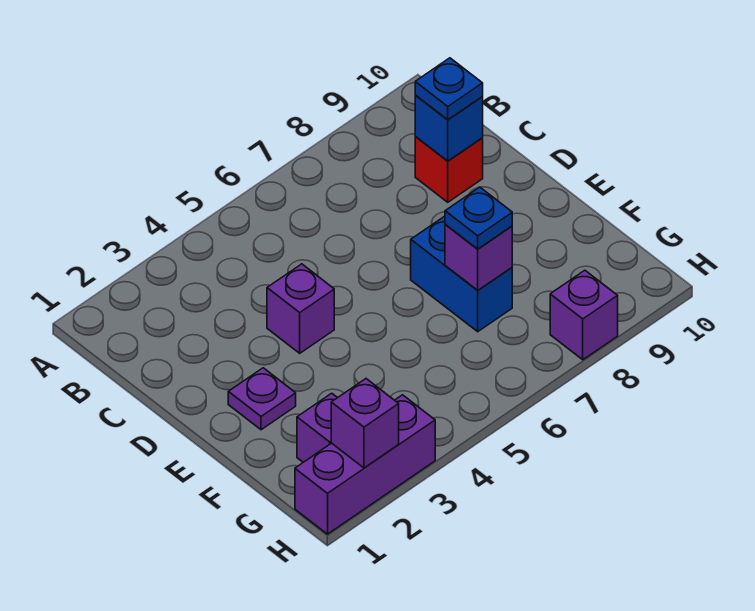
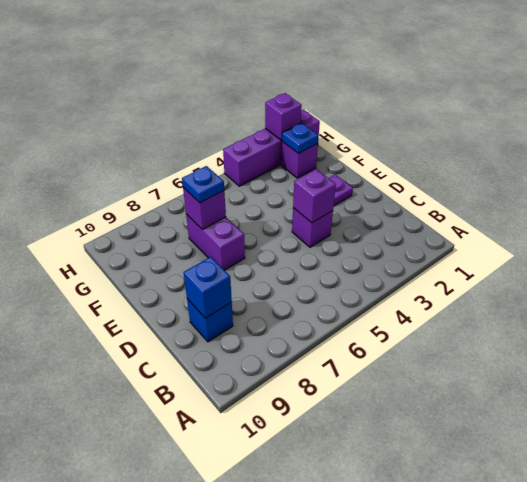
red 1x1 brick [415,137,483,202] -> blue 1x1 brick [187,299,233,342]
blue 1x1 plate [415,58,483,120] -> blue 1x1 plate moved to [282,123,318,154]
blue 1x2 brick [411,216,512,332] -> purple 1x2 brick [186,214,245,270]
purple 1x3 brick [295,395,435,534] -> purple 1x4 brick [223,110,320,186]
purple 1x1 brick [550,270,618,360] -> purple 1x1 brick moved to [293,169,336,223]

